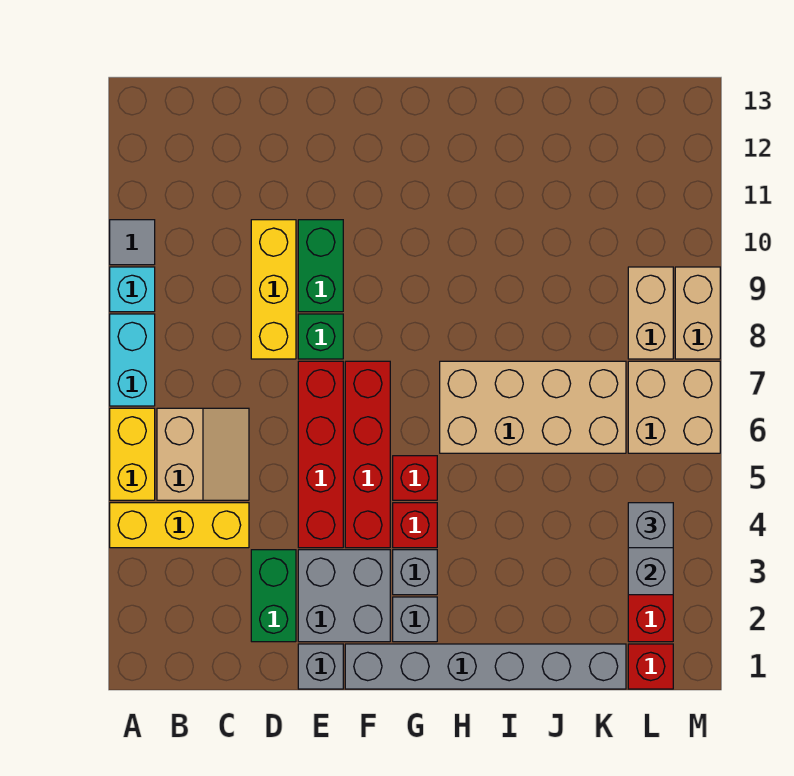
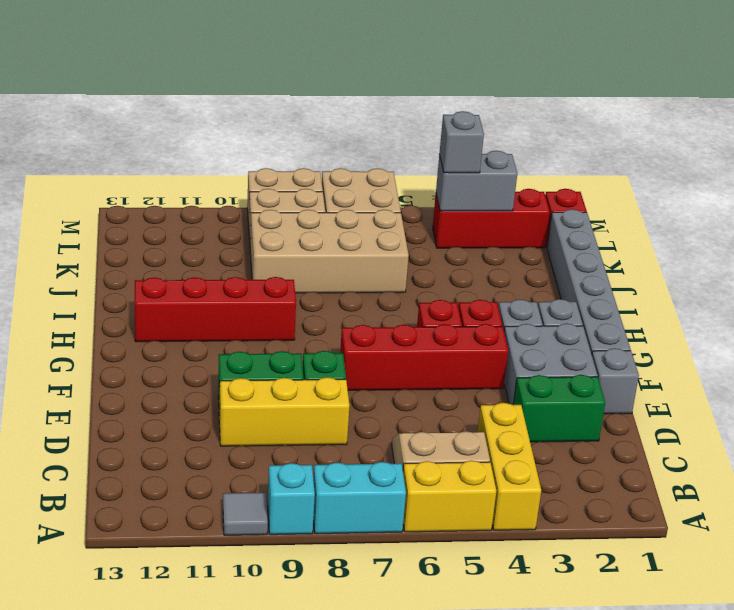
red 1x4 brick [298,361,343,548] -> red 1x4 brick moved to [134,277,296,342]
tan 2x4 brick [440,361,626,453] -> tan 2x4 brick turned to [250,210,409,293]

